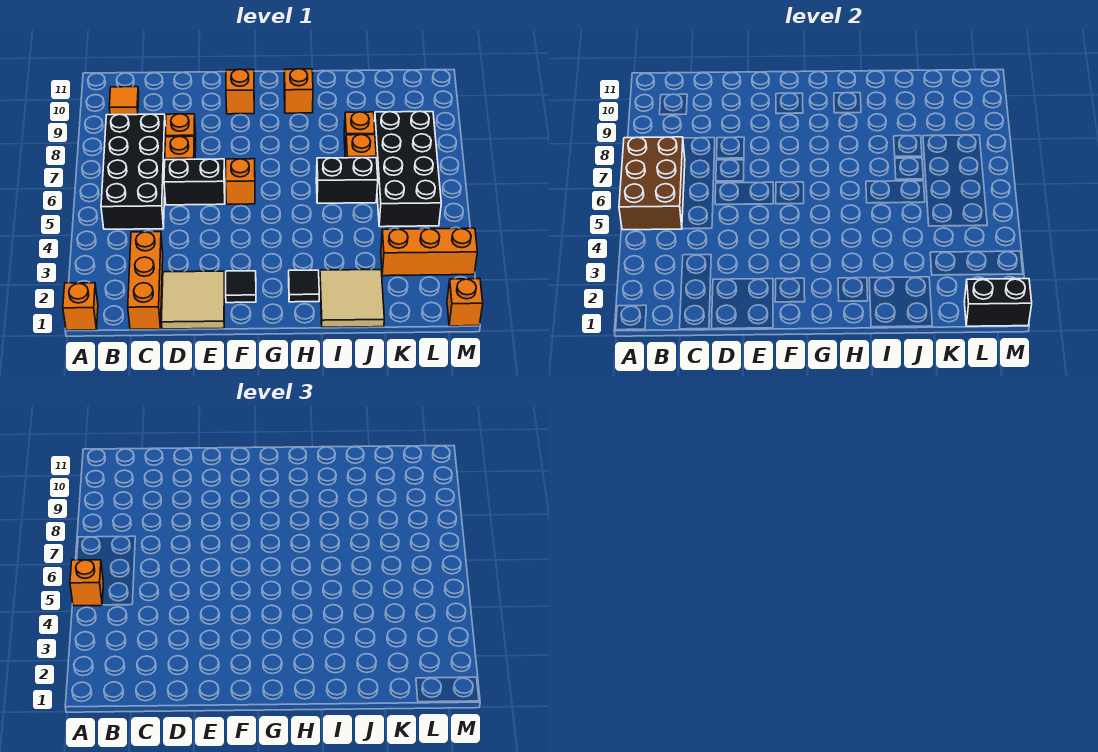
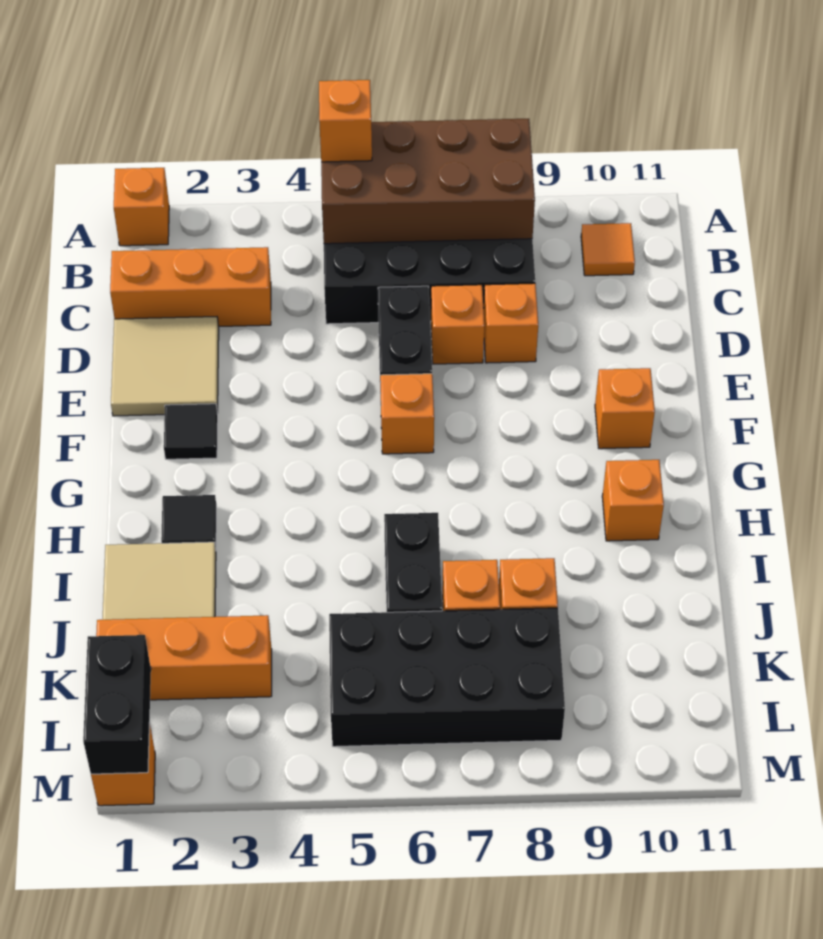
brown 2x3 brick [619,137,685,230] -> brown 2x4 brick [321,119,535,244]
orange 1x3 brick [381,228,477,276] -> orange 1x3 brick turned to [96,615,272,700]

